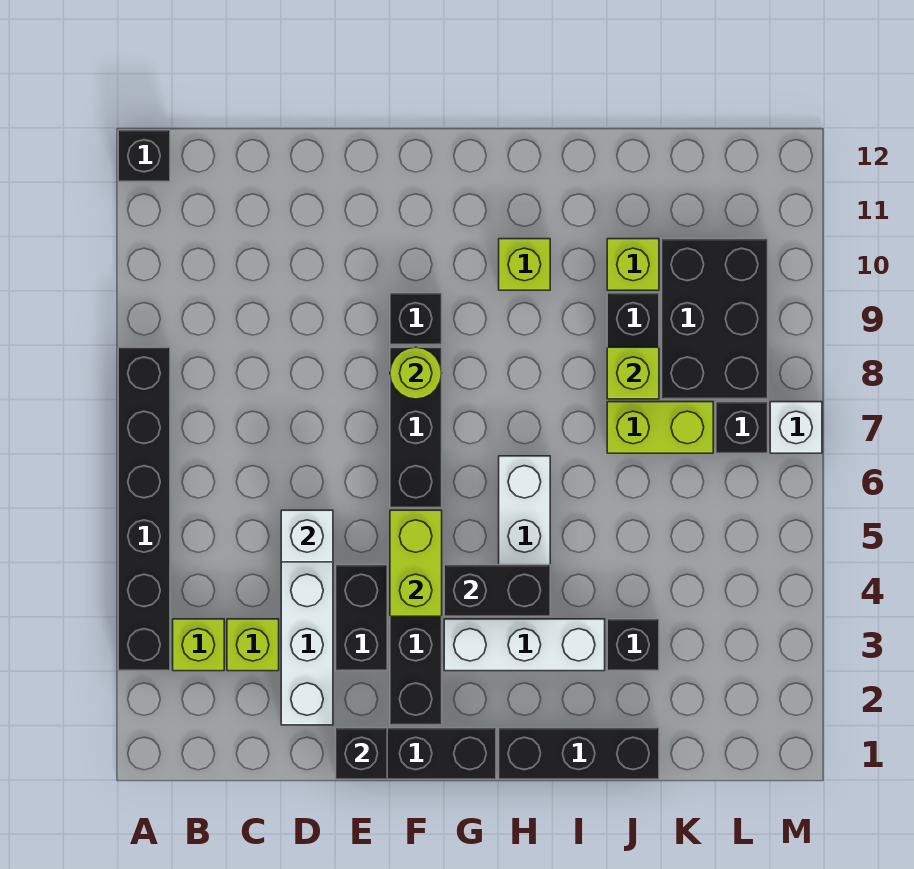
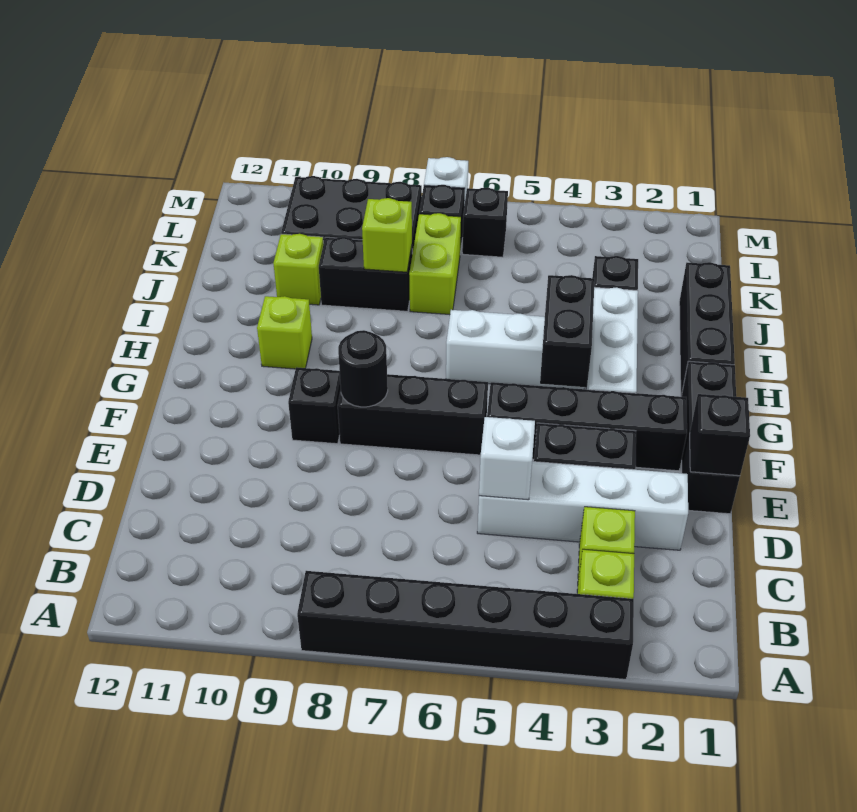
black 1x1 brick [118,130,170,182] -> black 1x1 brick moved to [462,188,508,257]
lime 1x2 brick [390,510,442,616] -> none
lime 1x1 round brick [390,347,442,399] -> black 1x1 round brick [338,330,388,407]

